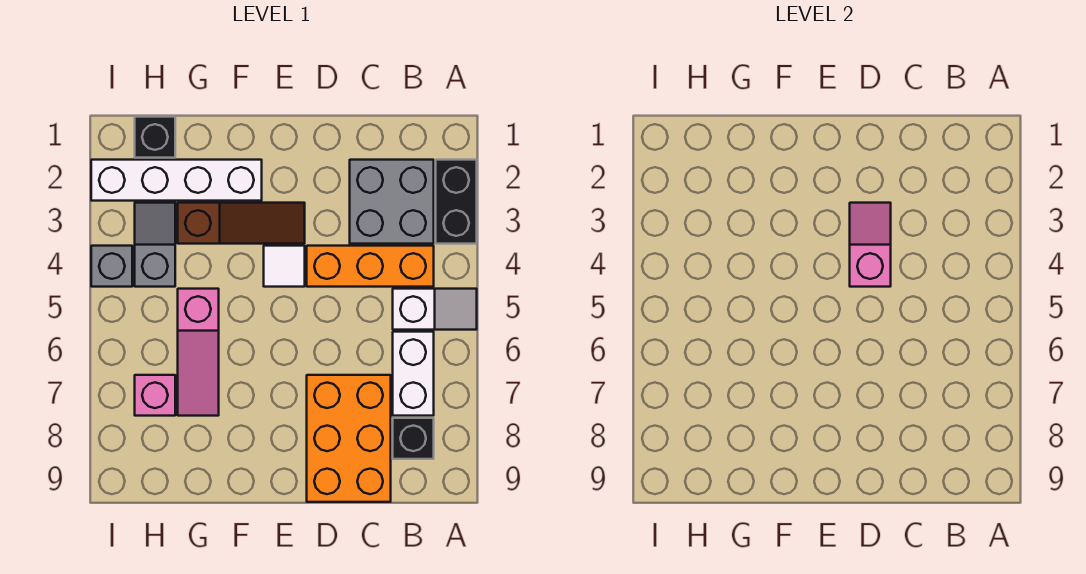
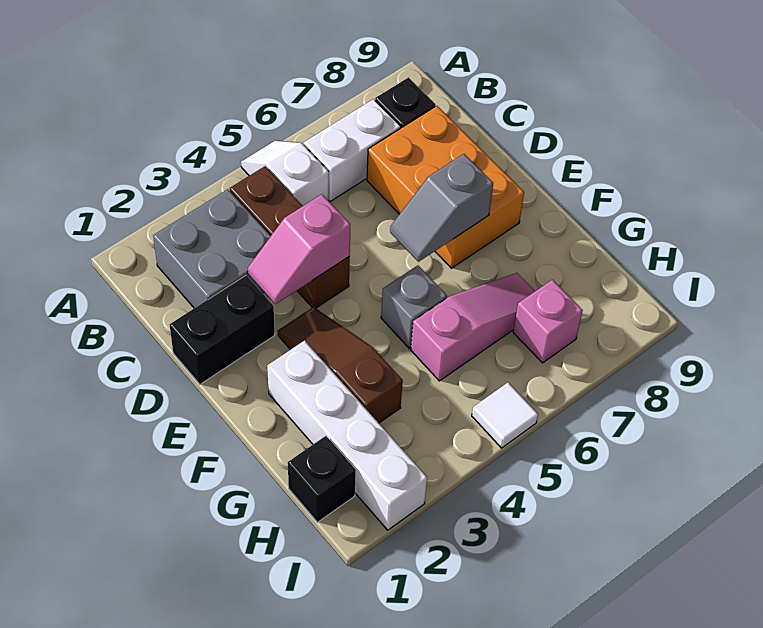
black 1x2 brick [436,160,477,244] -> black 1x2 brick moved to [170,276,275,384]
orange 1x3 brick [307,246,434,287] -> brown 1x3 brick [230,166,350,308]
orange 2x3 brick [307,375,391,502] -> orange 2x3 brick turned to [367,106,524,268]
white 1x1 tile [264,246,305,287] -> white 1x1 tile moved to [472,383,538,448]
grey 1x2 slope [135,203,175,287] -> grey 1x2 slope moved to [390,154,493,262]
grey 1x1 brick [91,246,132,287] -> grey 1x1 brick moved to [381,265,447,348]

